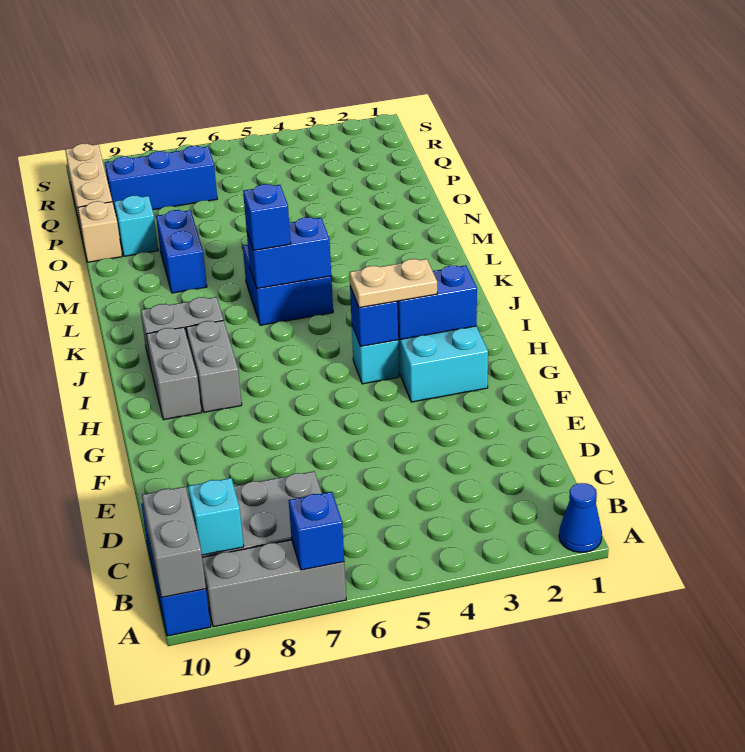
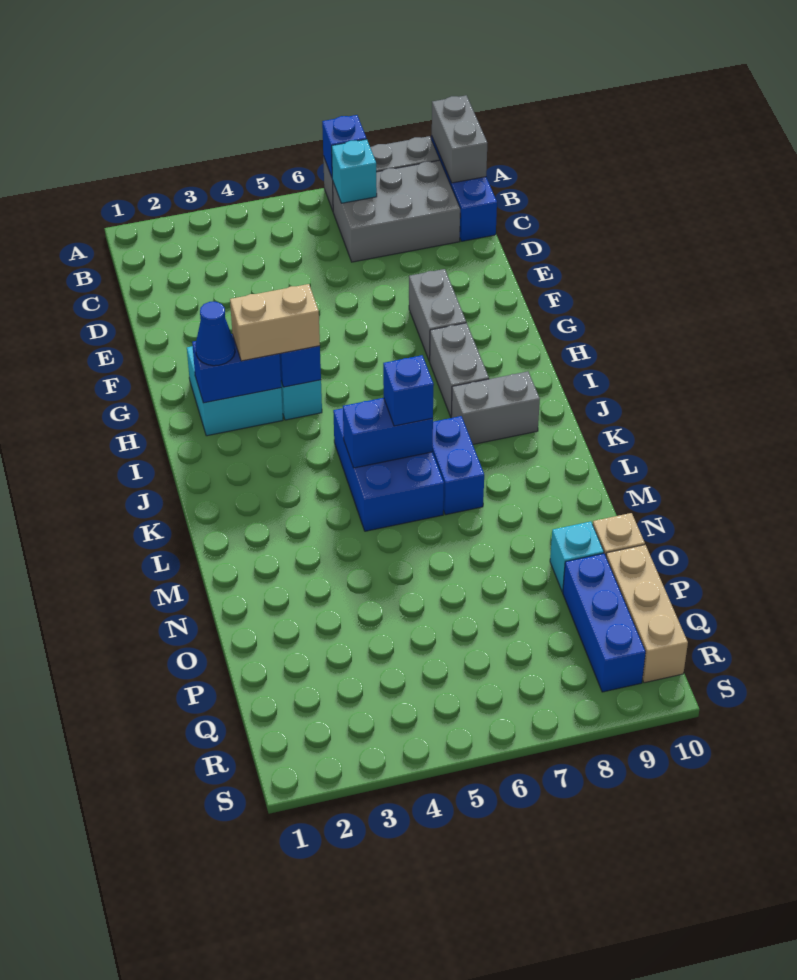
blue 1x1 cone [559,483,602,552] -> blue 1x1 cone moved to [195,302,235,366]
cyan 1x1 brick [188,478,244,555] -> cyan 1x1 brick moved to [332,139,377,203]
tan 1x2 plate [349,259,437,308] -> tan 1x2 brick [230,284,320,361]
grey 1x2 brick [146,327,202,420] -> grey 1x2 brick moved to [409,269,466,361]
blue 2x2 brick [243,245,333,325] -> blue 2x3 brick [333,408,444,531]
blue 1x2 brick [156,210,207,293] -> blue 1x2 brick moved to [432,416,484,515]
blue 1x3 brick [105,146,217,214] -> blue 1x3 brick turned to [563,554,646,692]

